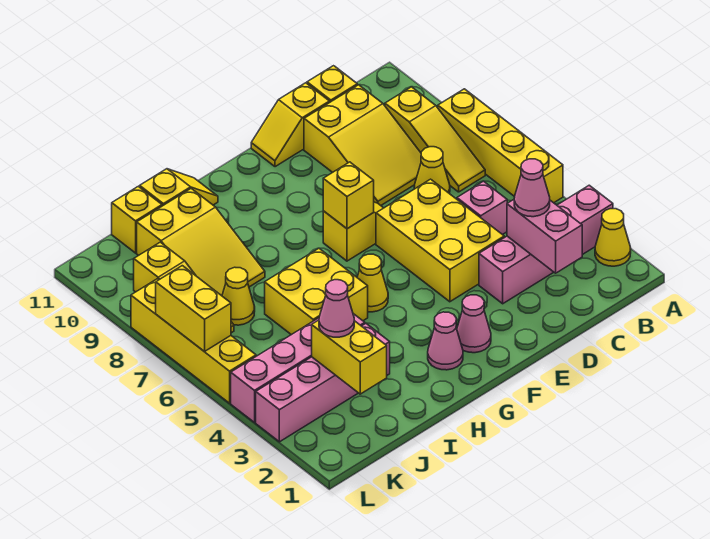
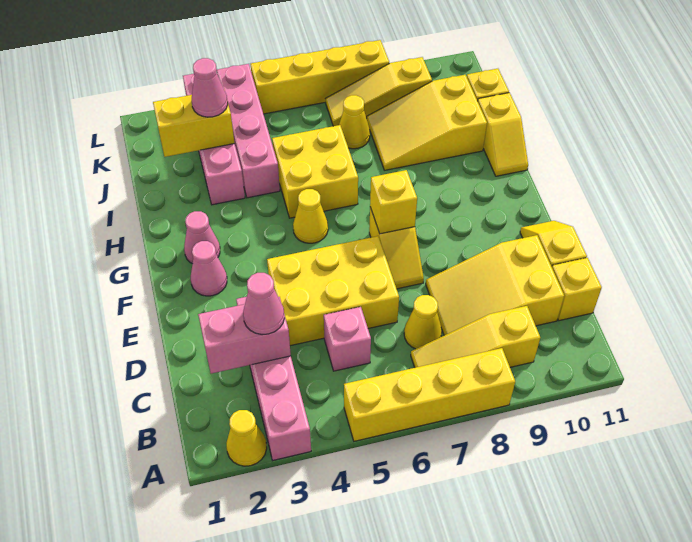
yellow 1x2 brick [156,266,231,352] -> none

